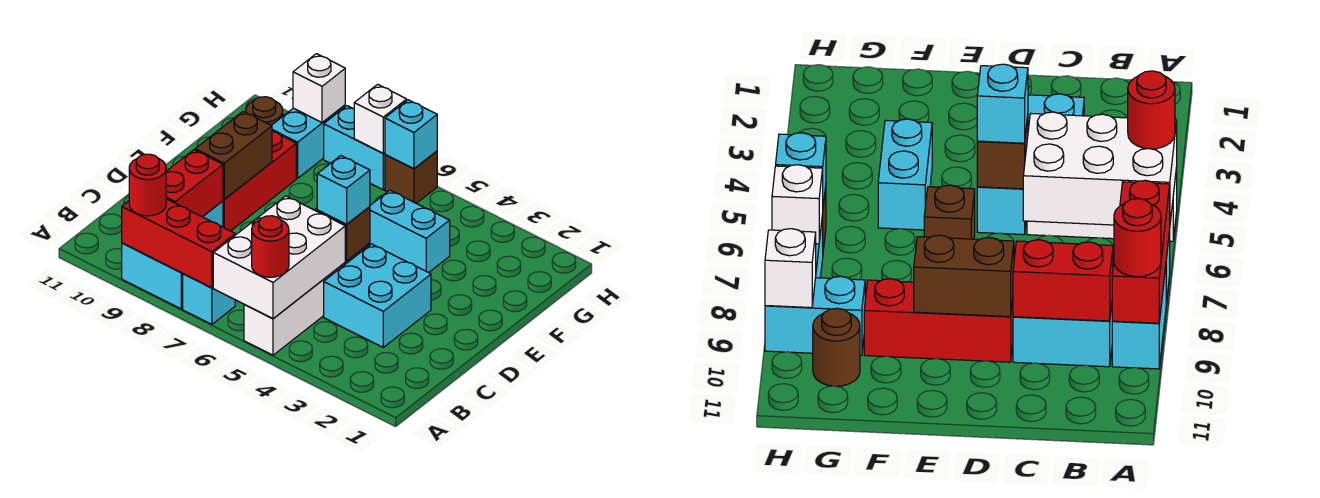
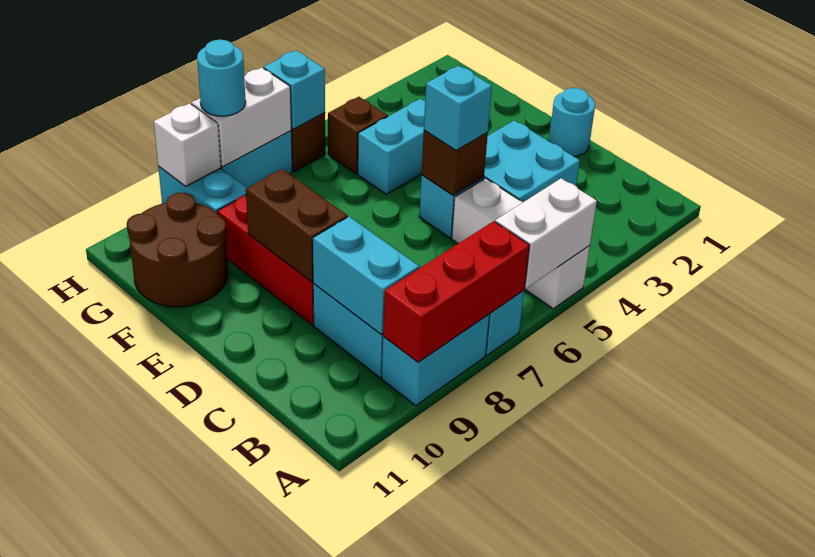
white 2x3 brick [213,196,345,319] -> white 1x2 brick [495,178,597,289]
red 1x1 round brick [252,216,289,277] -> none
red 1x1 round brick [129,154,166,216] -> none
red 1x2 brick [166,150,223,217] -> cyan 1x2 brick [313,217,419,334]
none -> cyan 1x1 round brick [549,88,595,156]
brown 1x1 brick [924,185,975,239] -> brown 1x1 brick moved to [328,97,388,173]
brown 1x1 round brick [246,97,283,125] -> brown 2x2 round brick [127,193,228,307]
white 1x1 brick [354,84,407,153] -> white 1x2 brick [192,68,291,167]
none -> cyan 1x1 round brick [197,40,246,116]

